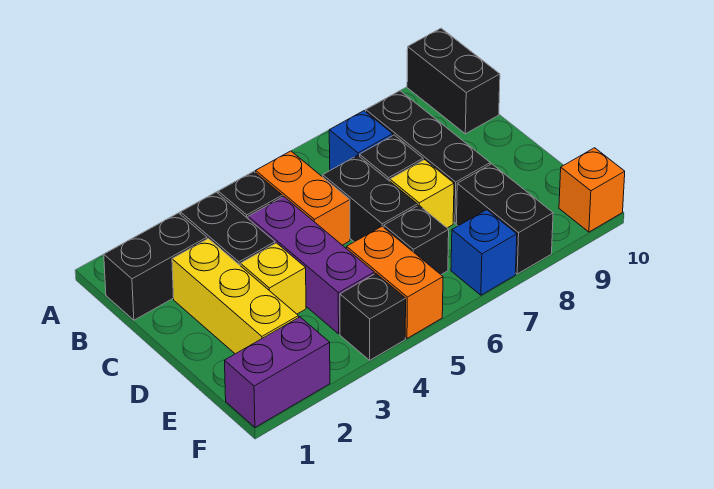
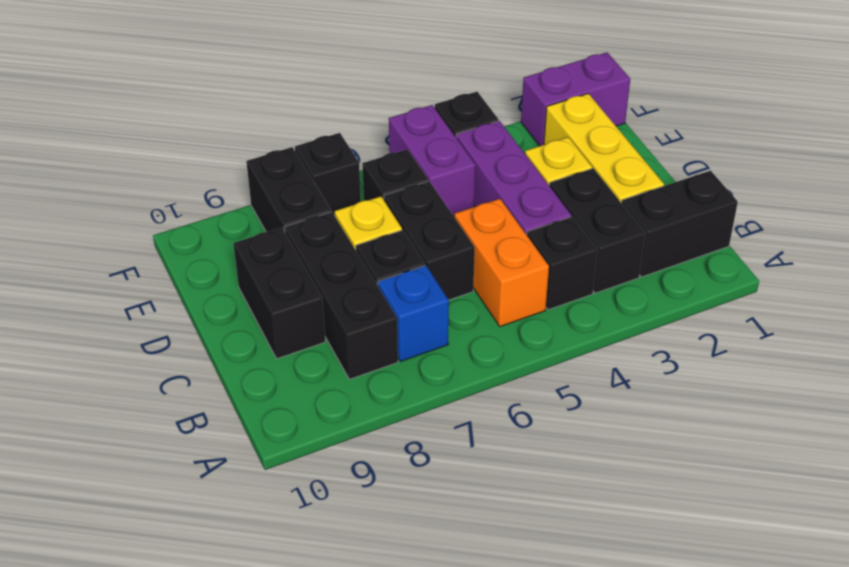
black 1x2 brick [407,28,500,134] -> black 1x2 brick moved to [233,228,325,359]
orange 1x2 brick [347,226,443,338] -> purple 1x2 brick [389,105,476,216]
blue 1x1 brick [451,210,517,295] -> black 1x1 brick [295,133,361,215]
orange 1x1 brick [559,148,625,232] -> none

